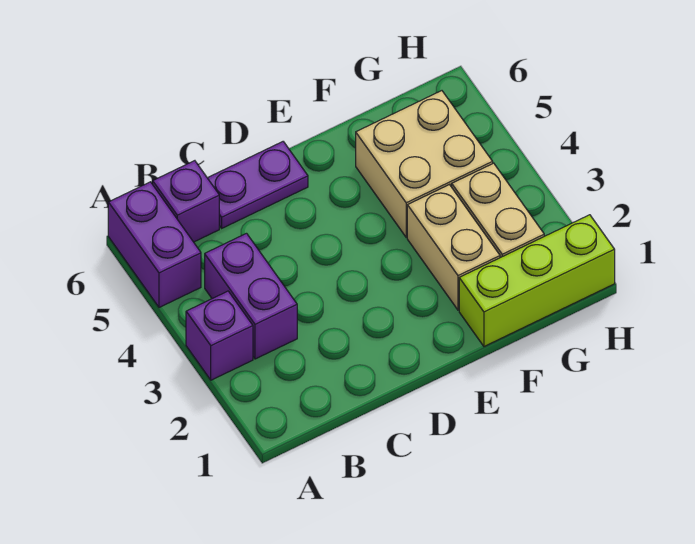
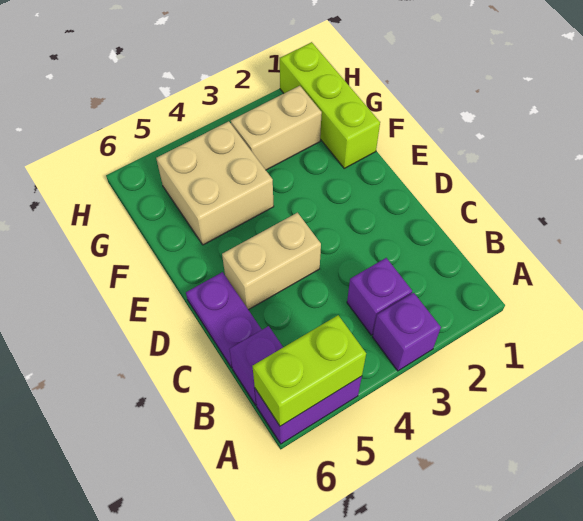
none -> lime 1x2 brick [252,315,366,426]
purple 1x2 brick [205,233,297,359] -> purple 1x1 brick [347,258,412,335]
tan 1x2 brick [407,185,500,310] -> tan 1x2 brick moved to [222,213,321,310]

